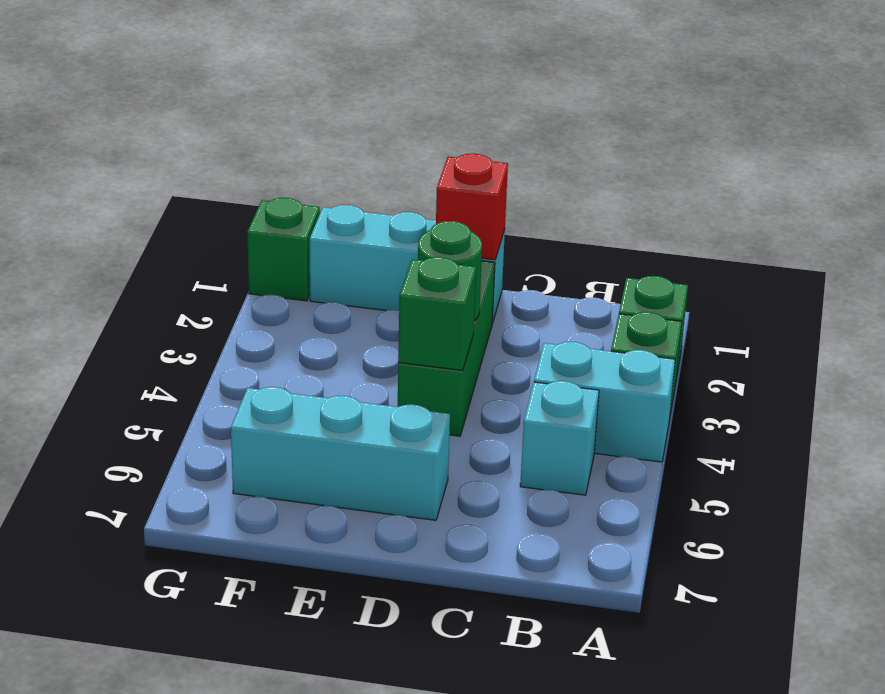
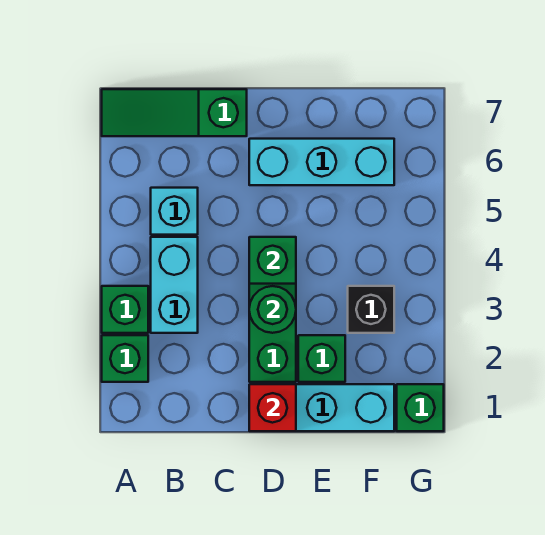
cyan 1x2 brick [534,342,675,462] -> cyan 1x2 brick turned to [151,237,198,333]
none -> green 1x3 slope [102,89,247,136]
none -> green 1x1 brick [298,335,345,382]
none -> black 1x1 brick [348,286,394,333]

